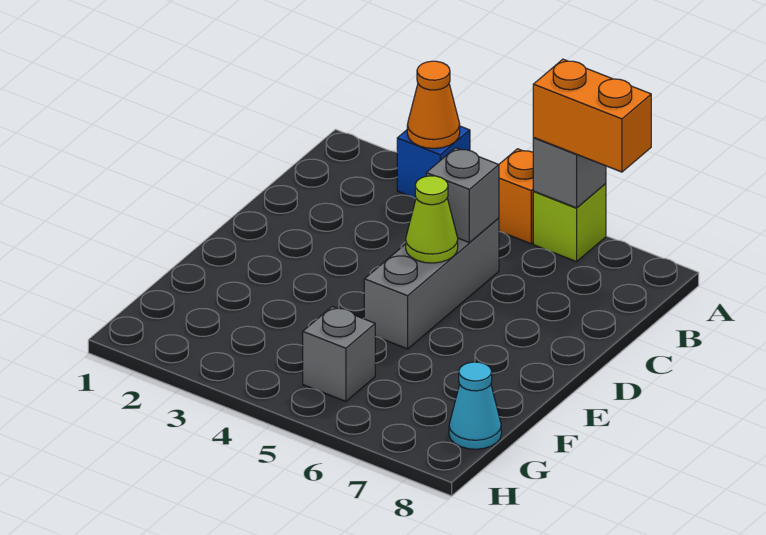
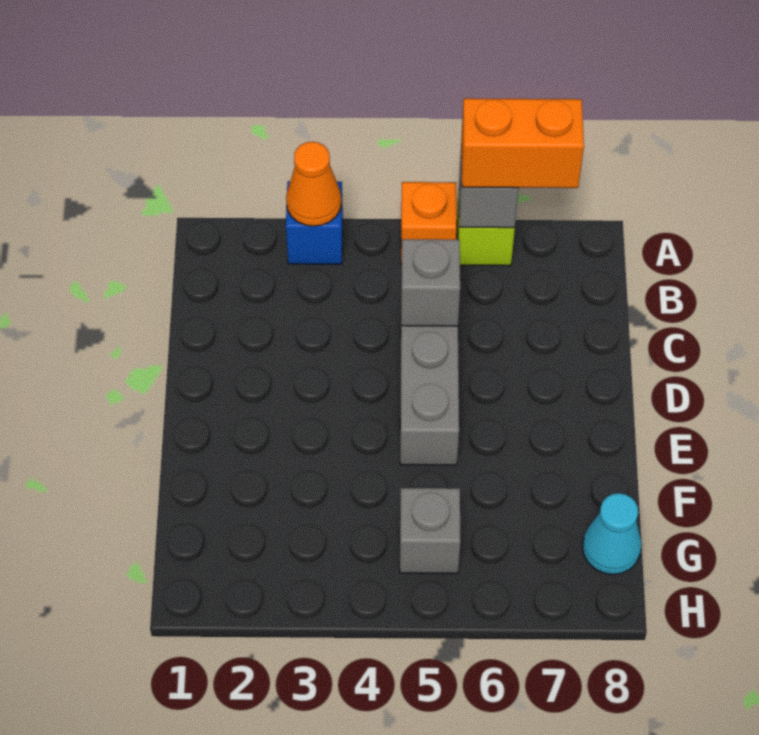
lime 1x1 cone [406,176,458,263] -> none

